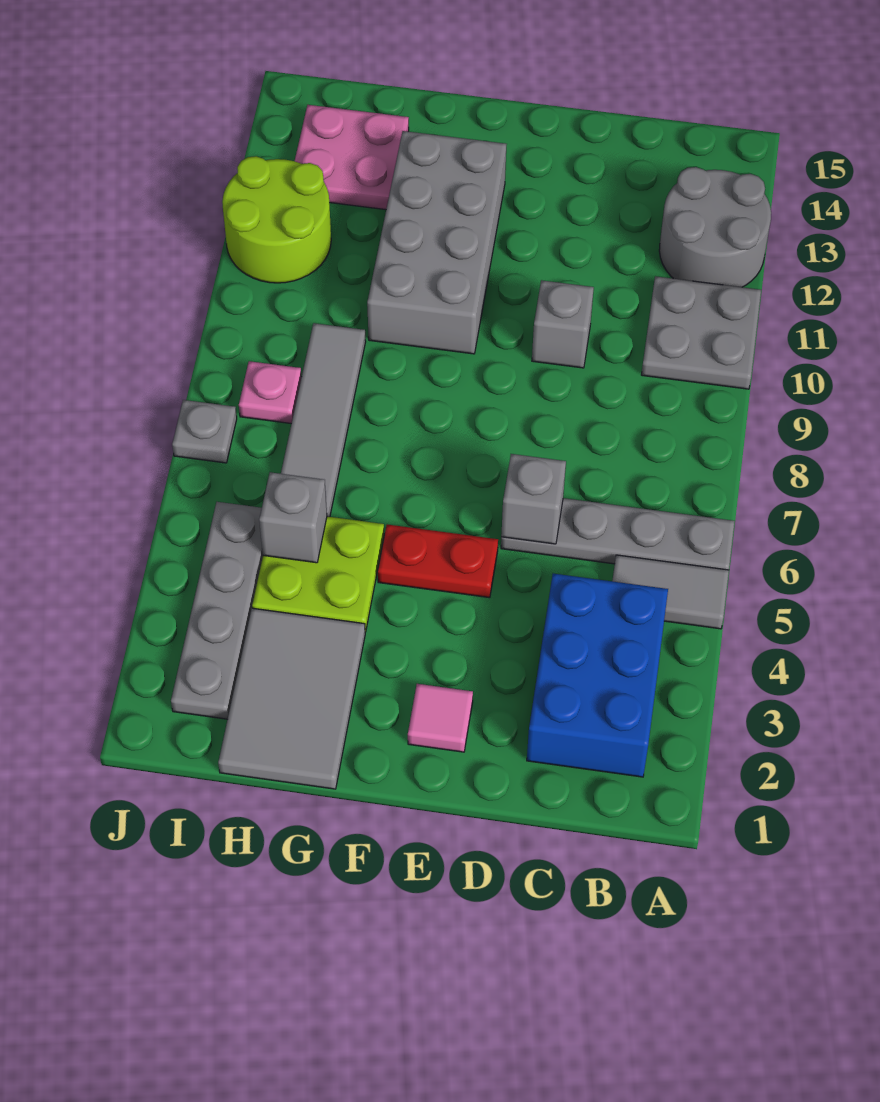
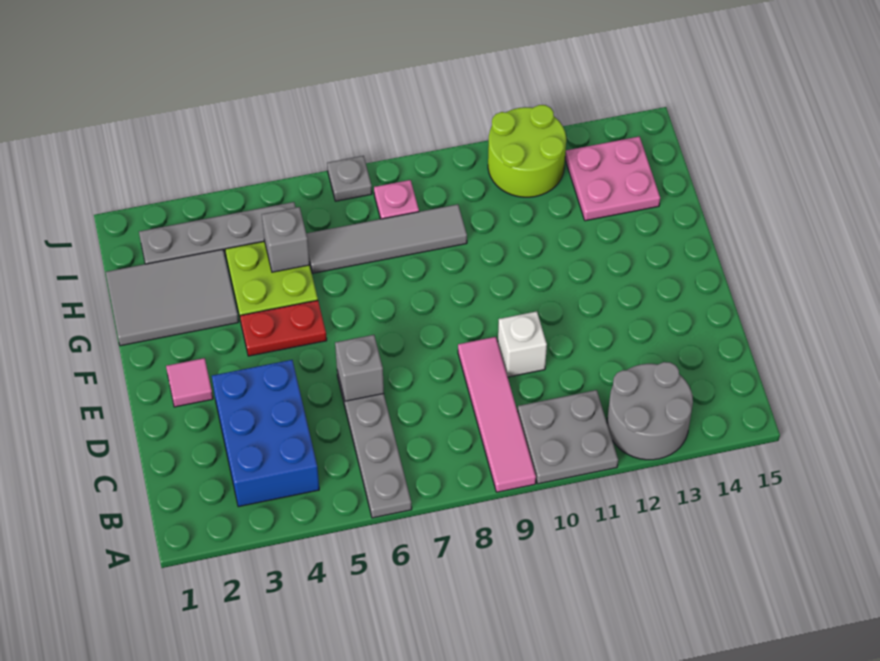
grey 1x2 tile [612,555,729,629] -> none
none -> pink 1x4 tile [458,337,536,492]
blue 2x3 brick [527,574,668,777] -> blue 2x3 brick turned to [212,360,319,507]
grey 1x1 brick [532,280,594,368] -> white 1x1 brick [498,311,547,377]
red 1x2 plate [378,524,498,598] -> red 1x2 plate turned to [240,300,327,356]
grey 2x4 brick [367,131,506,354] -> none

